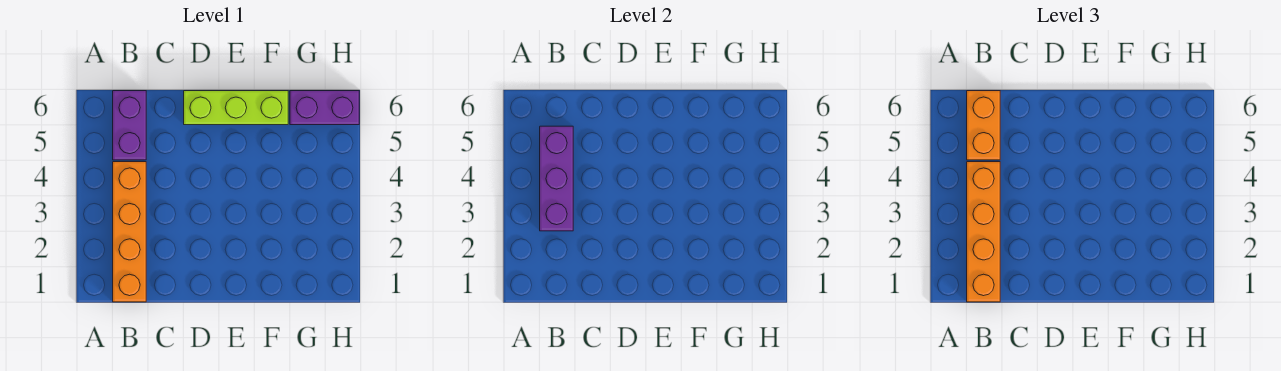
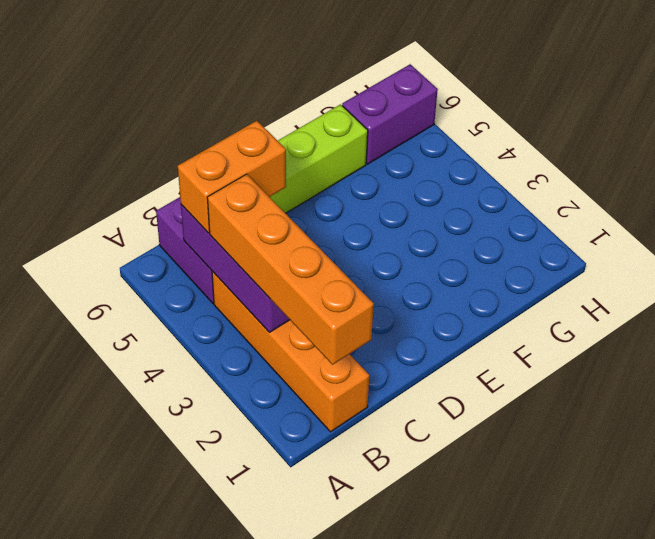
orange 1x2 brick [967,91,1000,160] -> orange 1x2 brick turned to [178,121,286,233]

